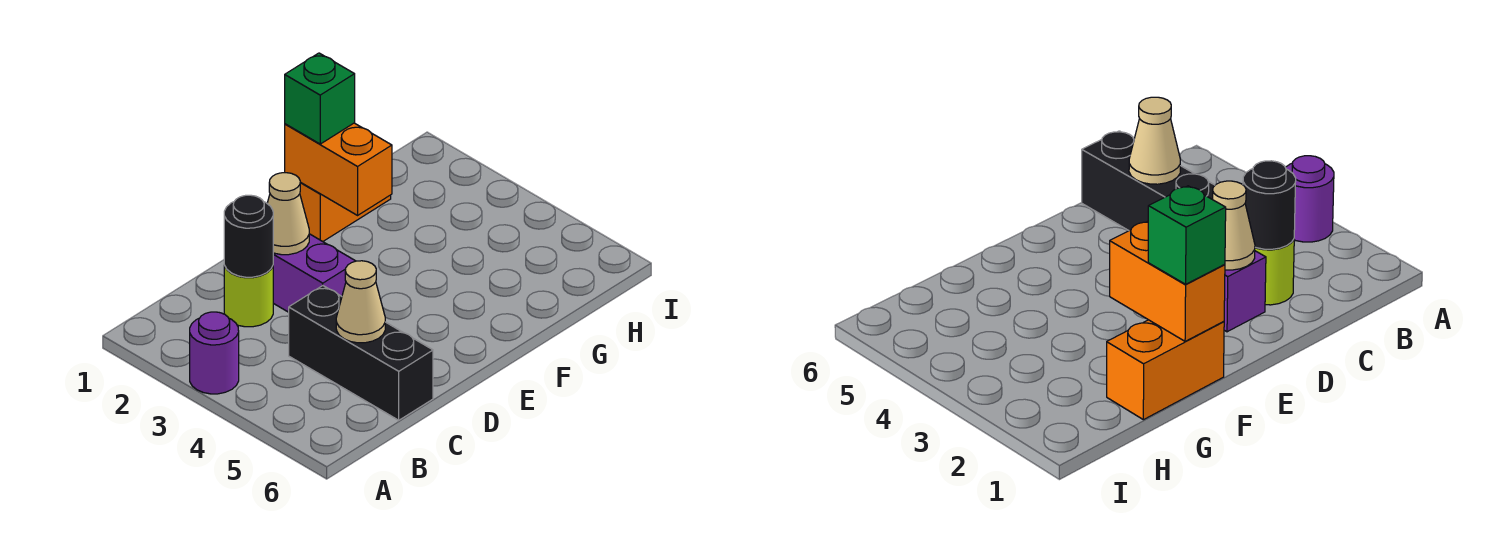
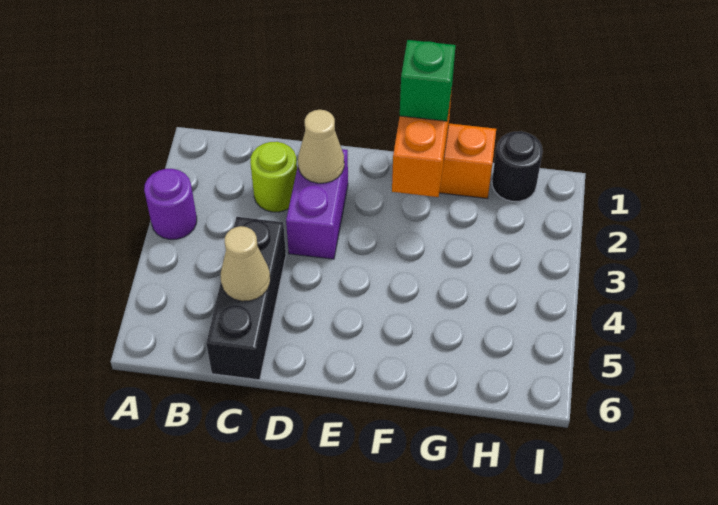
black 1x1 round brick [224,195,273,277] -> black 1x1 round brick moved to [492,131,543,201]

